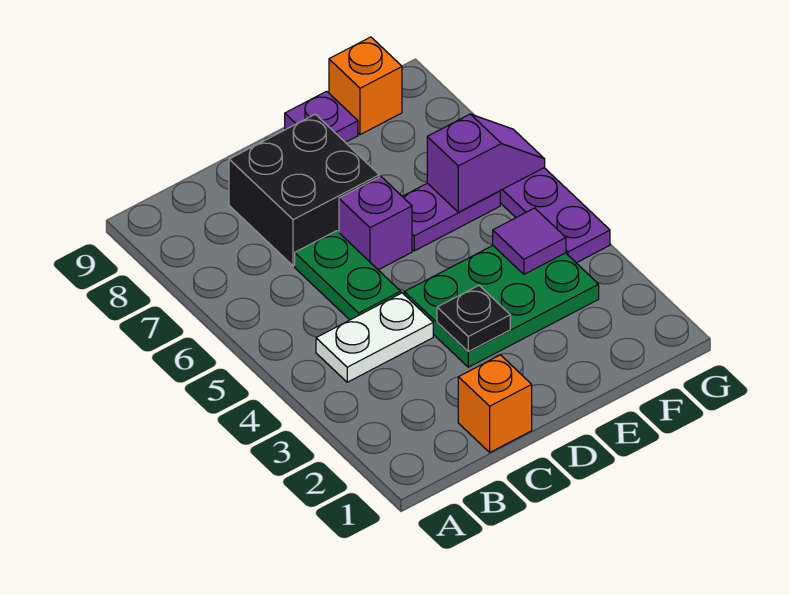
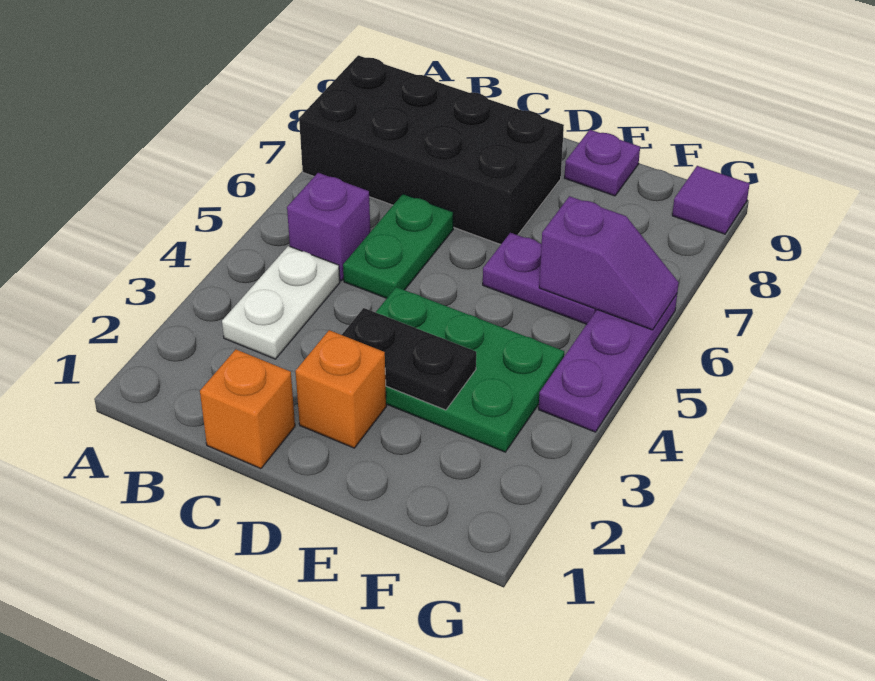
white 1x2 plate [316,293,433,382] -> white 1x2 plate turned to [222,246,340,359]
black 2x2 brick [229,114,379,266] -> black 2x4 brick [299,55,564,245]
black 1x1 plate [437,286,510,352] -> black 1x2 plate [342,308,476,410]
purple 1x1 brick [339,176,412,270] -> purple 1x1 brick moved to [287,173,370,281]
purple 1x1 tile [493,208,566,274] -> purple 1x1 tile moved to [672,166,750,234]
orange 1x1 brick [329,37,402,135] -> orange 1x1 brick moved to [295,330,386,448]

